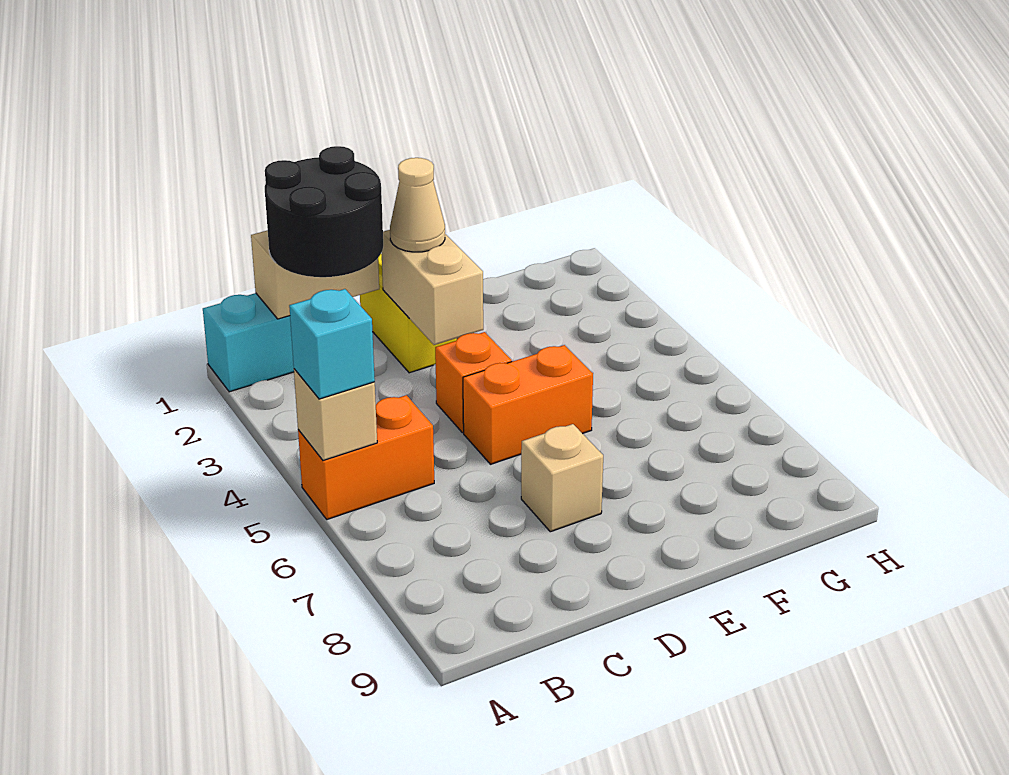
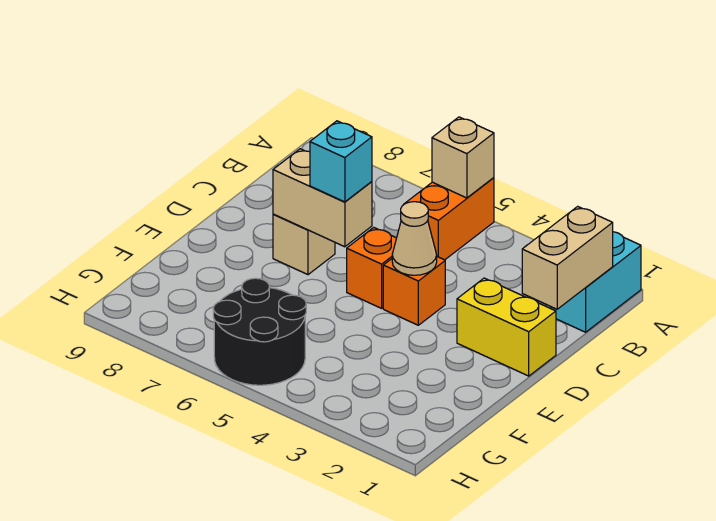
cyan 1x1 brick [289,289,375,399] -> cyan 1x1 brick moved to [310,121,372,202]
black 2x2 round brick [265,146,383,277] -> black 2x2 round brick moved to [213,278,306,385]
tan 1x2 brick [382,230,483,345] -> tan 1x2 brick moved to [273,149,372,247]
tan 1x1 cone [390,158,445,252] -> tan 1x1 cone moved to [392,202,437,275]
orange 1x2 brick [463,345,593,464] -> orange 1x1 brick [347,227,396,308]

